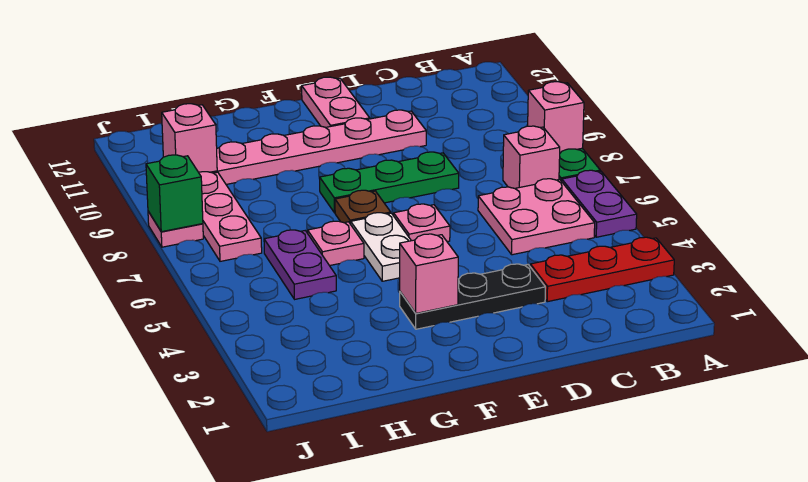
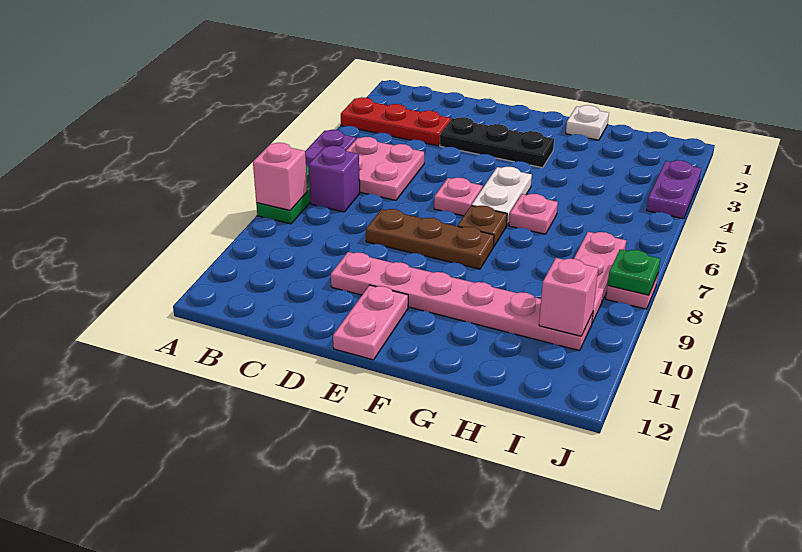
pink 1x1 brick [503,126,560,188] -> purple 1x1 brick [308,146,360,212]
green 1x3 plate [320,152,459,213] -> brown 1x3 plate [366,209,494,269]
pink 1x1 brick [400,234,458,313] -> none
none -> white 1x1 plate [566,105,609,140]
purple 1x2 plate [264,230,336,299] -> purple 1x2 plate moved to [647,160,701,219]
green 1x1 brick [146,155,203,232] -> green 1x1 plate [608,249,660,295]

